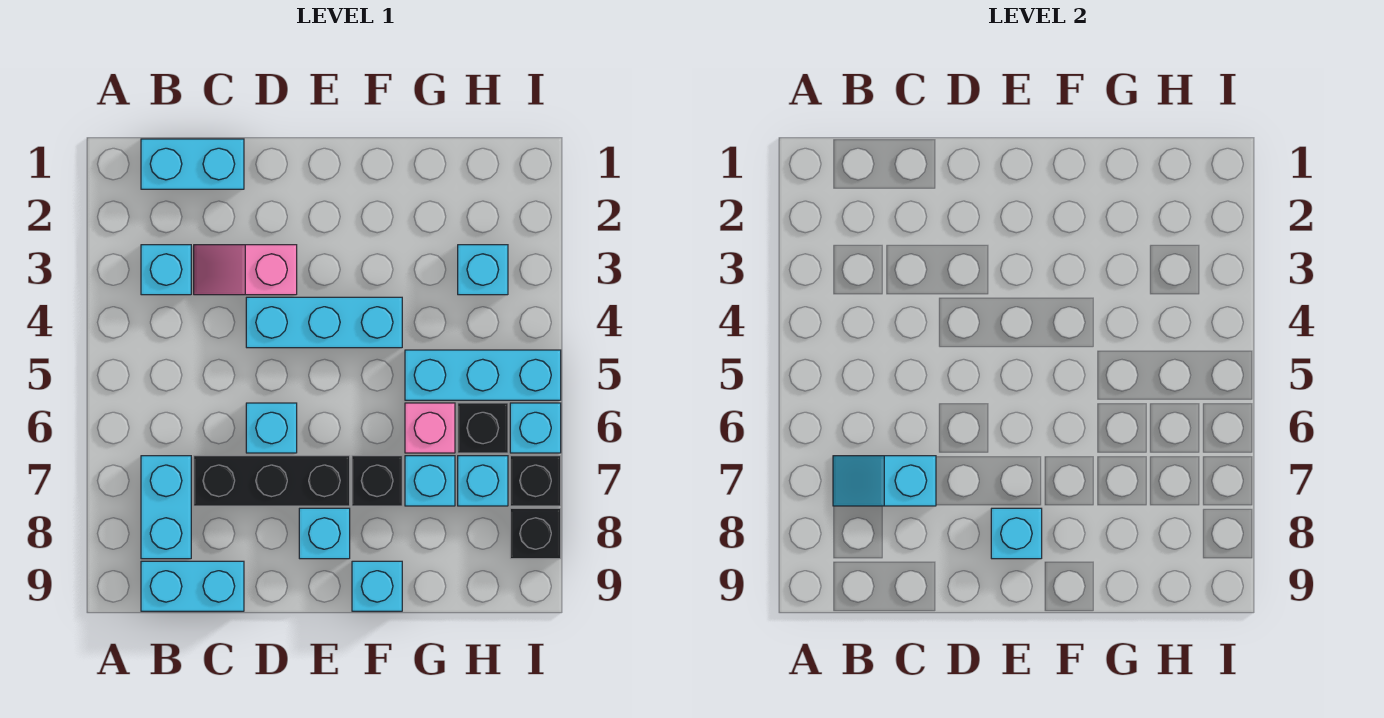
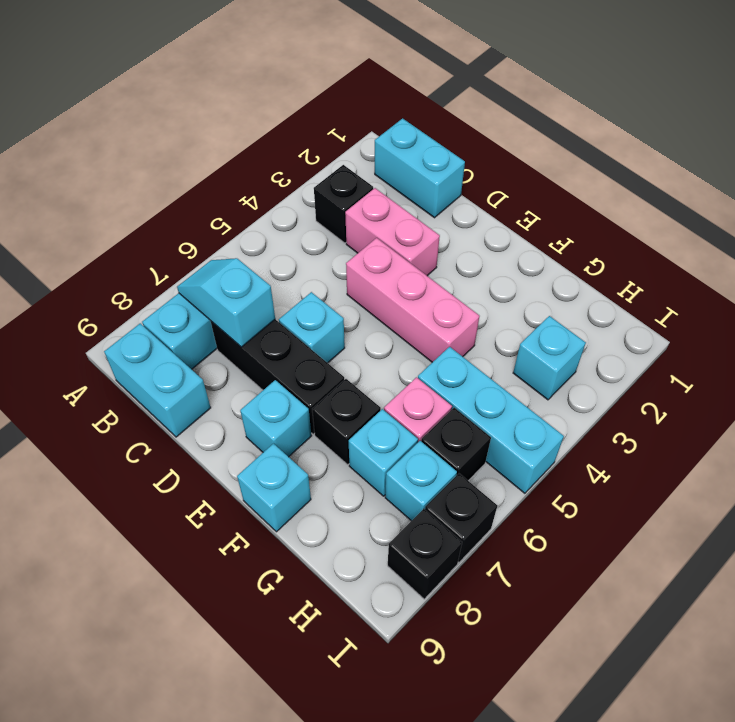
cyan 1x1 brick [141,245,191,295] -> black 1x1 brick [314,165,373,243]
pink 1x2 slope [194,245,297,295] -> pink 1x2 brick [345,188,440,276]
cyan 1x3 brick [246,297,402,348] -> pink 1x3 brick [346,238,480,362]
cyan 1x1 brick [991,508,1042,559] -> none
cyan 1x1 brick [510,403,561,453] -> none

